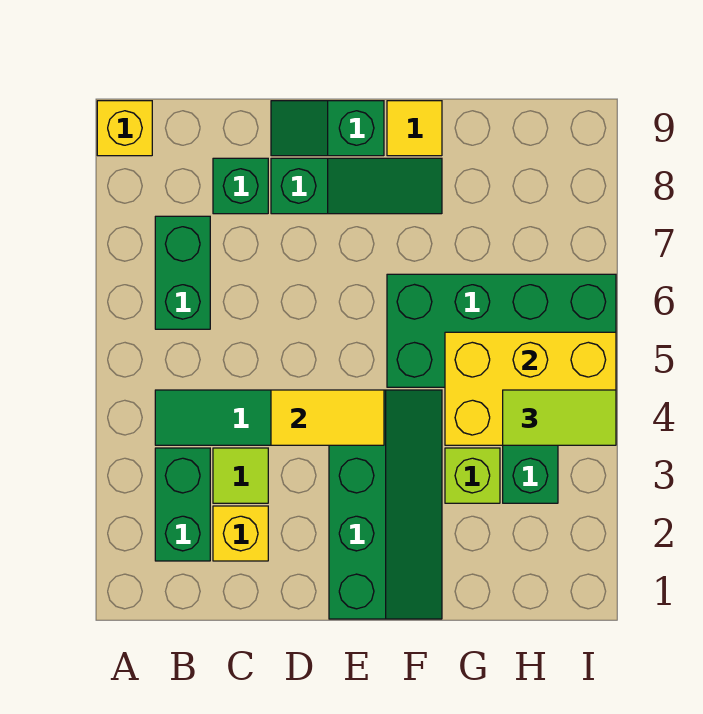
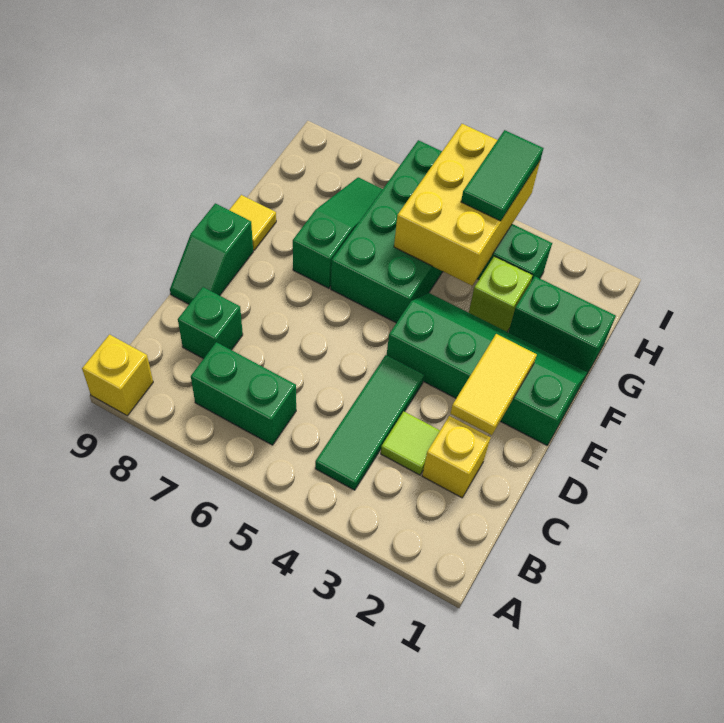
green 1x2 brick [155,448,210,561] -> green 1x2 brick moved to [509,276,616,374]
yellow 1x2 tile [271,390,384,445] -> yellow 1x2 tile moved to [450,334,537,435]
green 1x3 slope [271,158,442,214] -> green 1x3 slope moved to [293,177,383,288]
lime 1x2 tile [503,390,616,445] -> green 1x2 tile [461,130,543,221]

